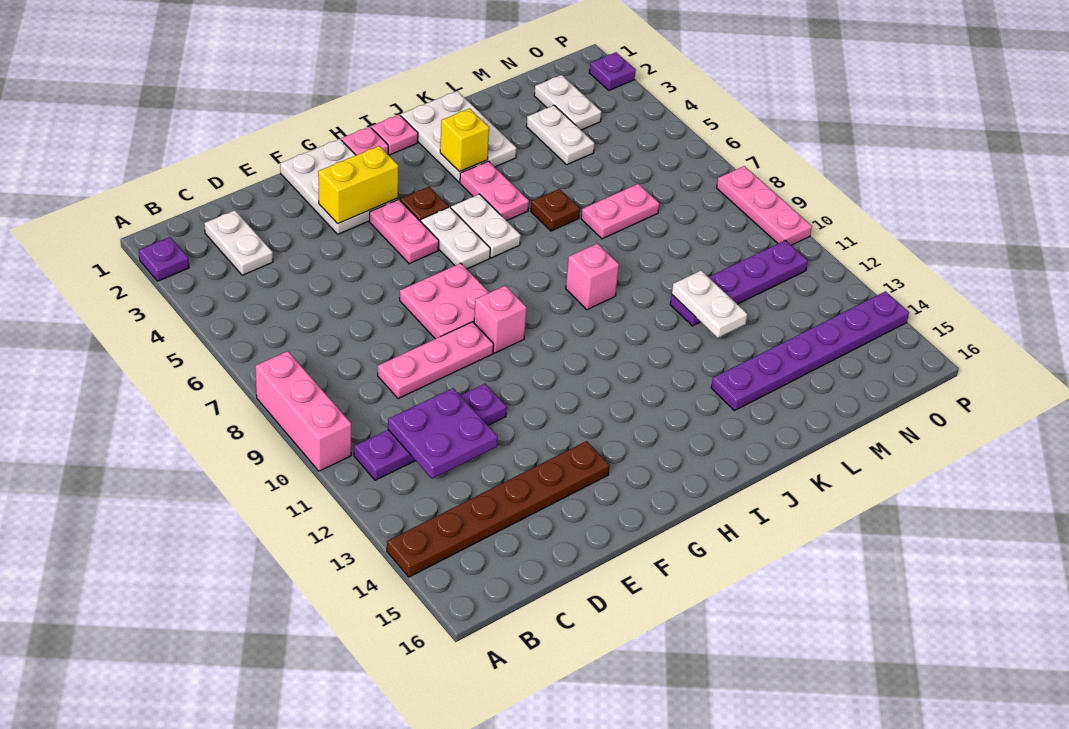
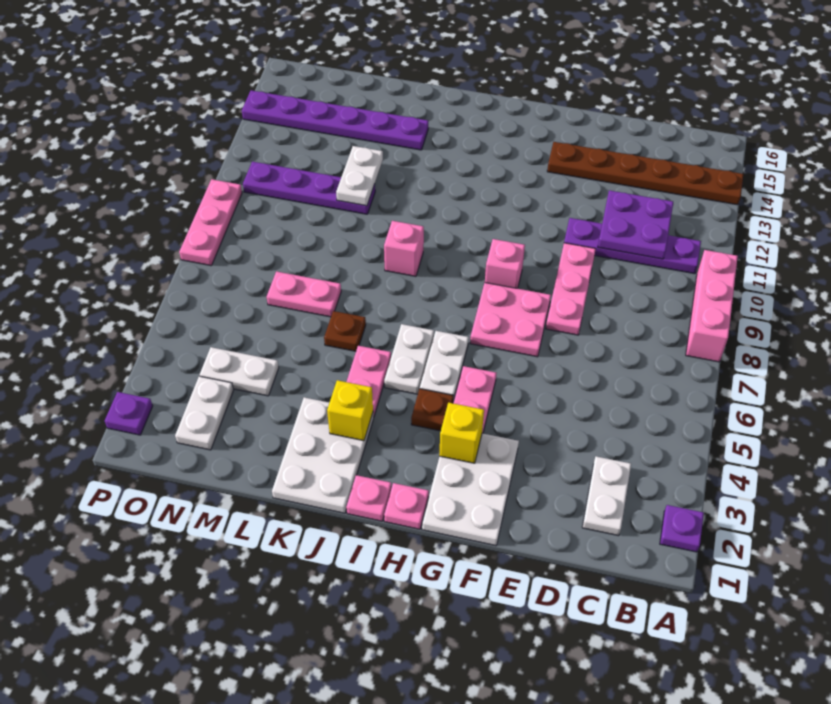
pink 1x3 plate [378,322,494,399] -> pink 1x3 plate turned to [546,243,596,335]
yellow 1x2 brick [318,146,399,224] -> yellow 1x1 brick [439,403,484,463]
white 1x2 plate [526,105,595,165] -> white 1x2 plate turned to [200,347,279,396]

